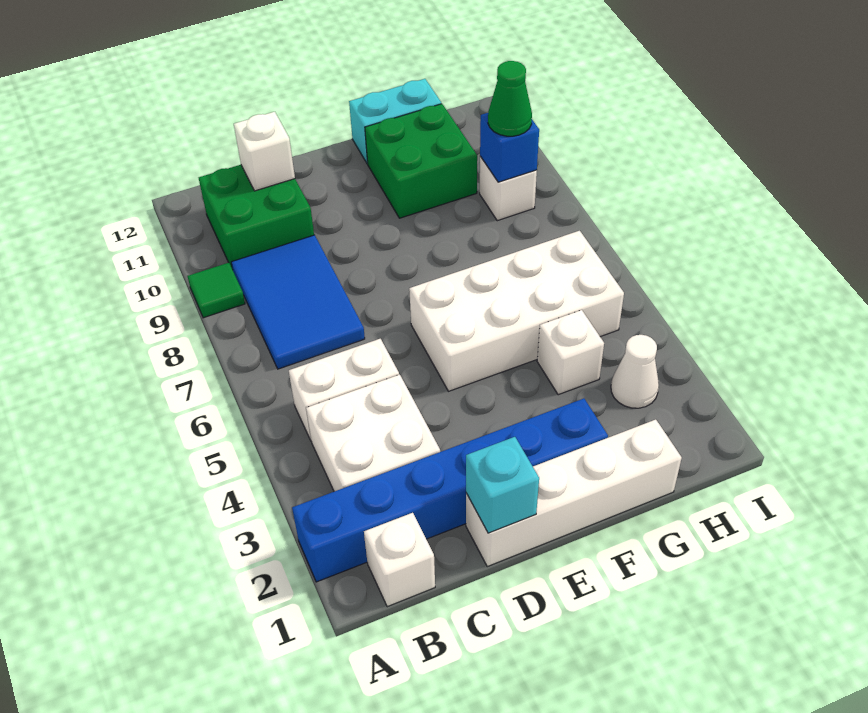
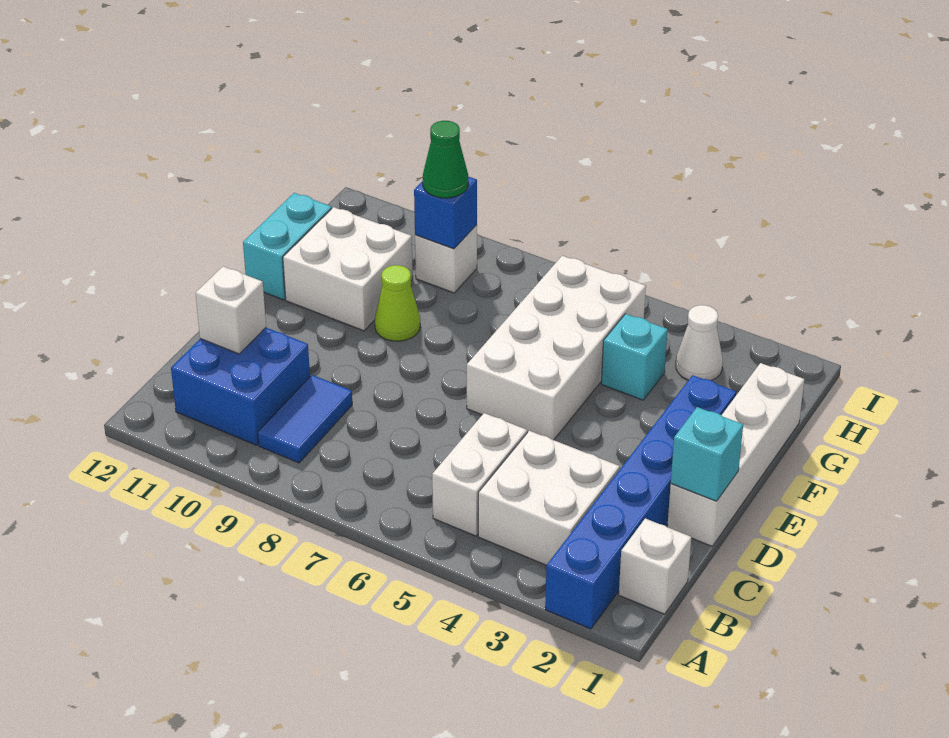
green 1x1 tile [187,263,245,318] -> none
blue 2x3 tile [231,235,365,369] -> blue 1x2 tile [258,375,352,463]
green 2x2 brick [199,165,314,269] -> blue 2x2 brick [171,328,310,445]
none -> lime 1x1 cone [375,265,420,341]
green 2x2 brick [365,104,477,218] -> white 2x2 brick [283,207,413,331]
white 1x1 brick [537,310,604,395] -> cyan 1x1 brick [601,314,668,400]

